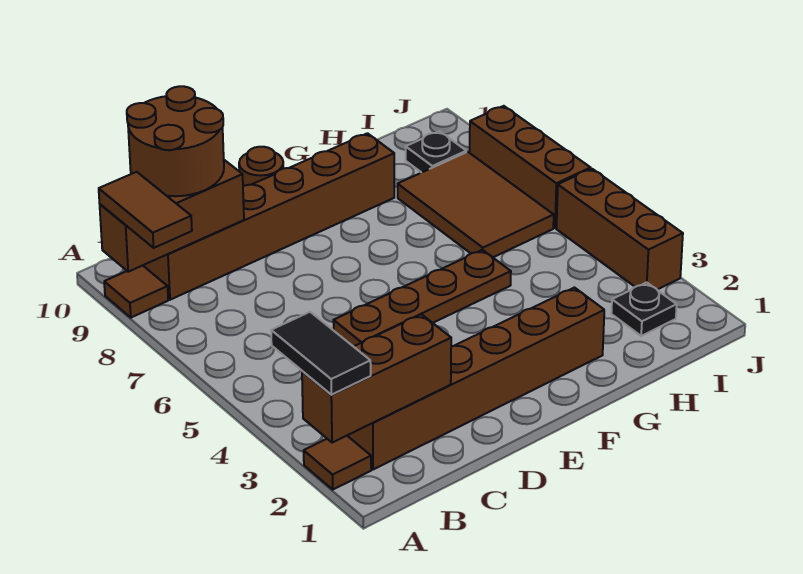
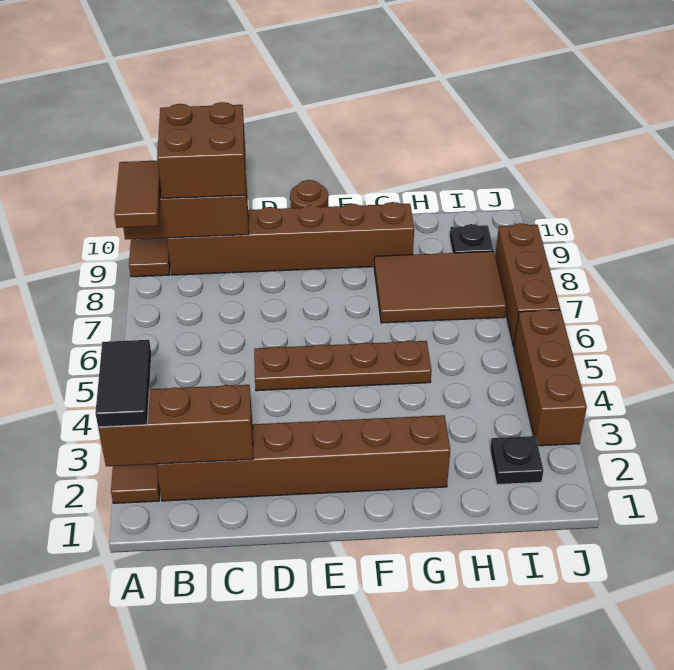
brown 2x2 round brick [127,86,224,196] -> brown 2x2 brick [157,102,246,199]
brown 2x3 tile [398,152,554,257] -> brown 2x3 tile turned to [374,251,506,323]

